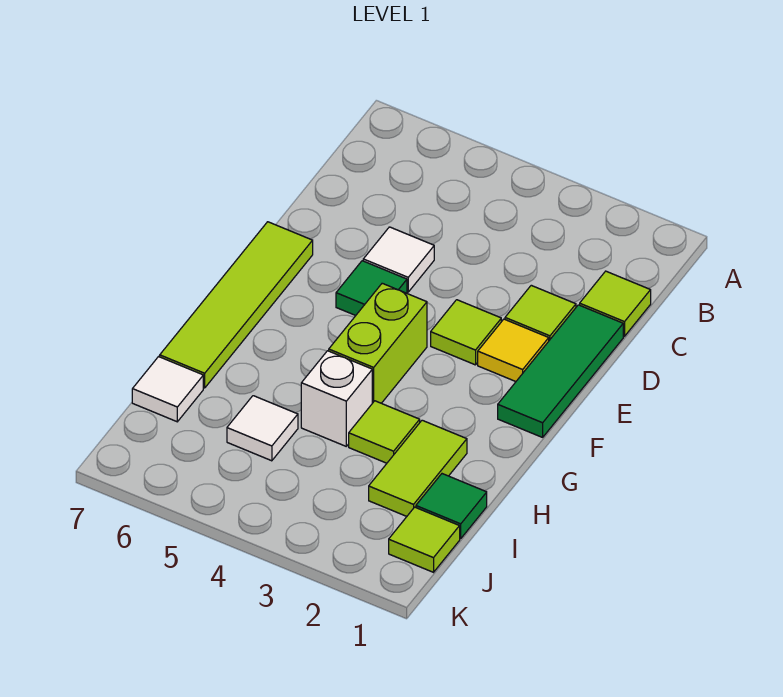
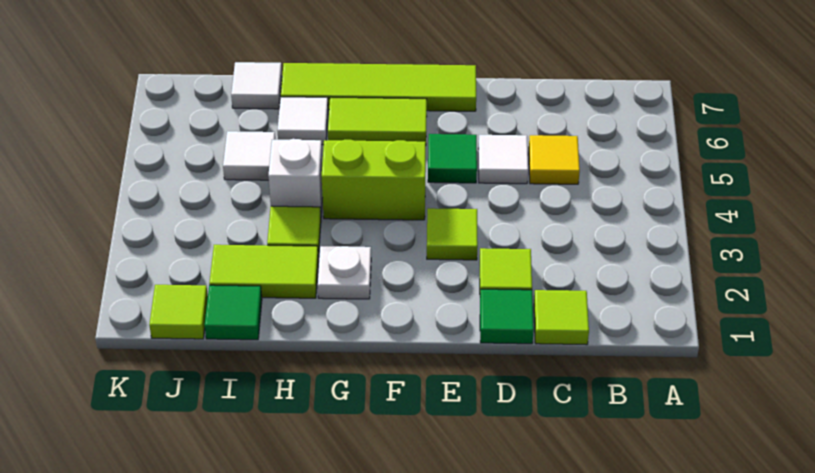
green 1x3 tile [498,305,623,437] -> green 1x1 tile [480,289,534,344]
yellow 1x1 tile [478,319,549,381] -> yellow 1x1 tile moved to [529,135,580,184]
none -> lime 1x2 tile [328,97,427,142]
none -> white 1x1 plate [318,246,371,299]
none -> white 1x1 tile [277,97,328,145]

